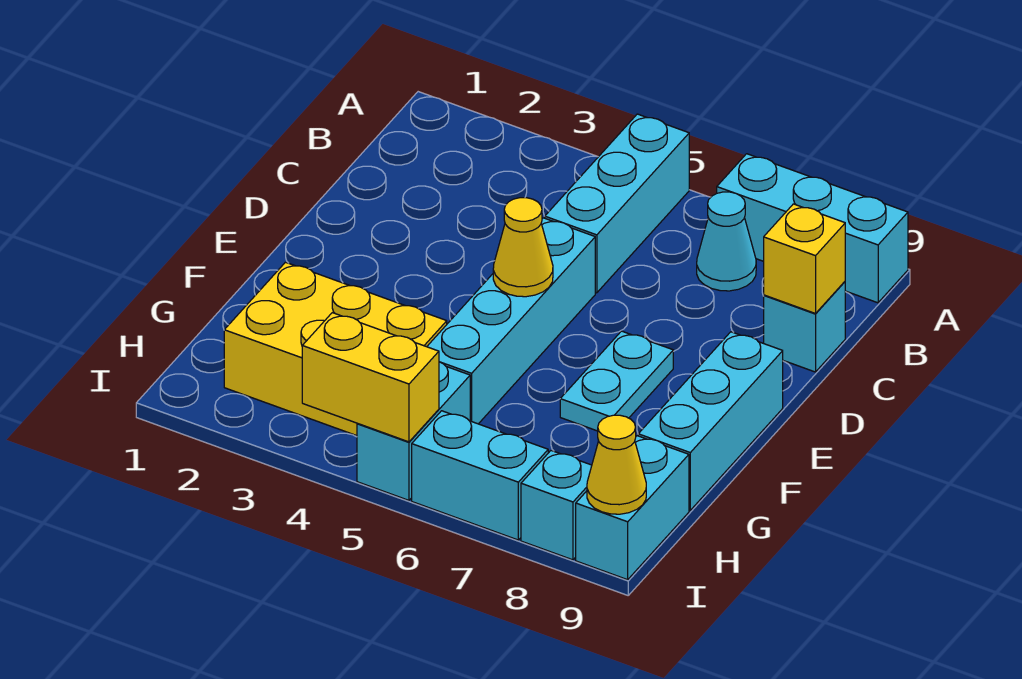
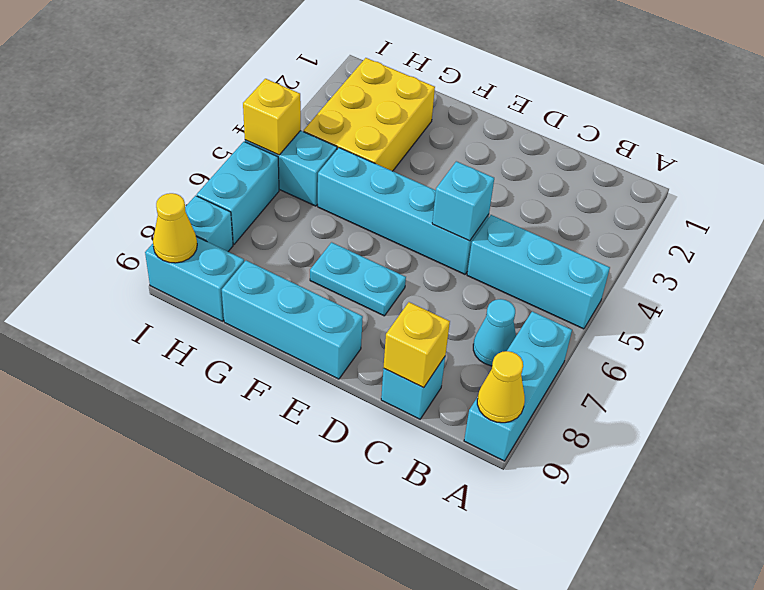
none -> cyan 1x1 brick [432,161,494,241]
yellow 1x1 cone [493,198,553,297] -> yellow 1x1 cone moved to [477,351,525,423]
yellow 1x2 brick [302,313,439,442] -> yellow 1x1 brick [243,79,301,155]

